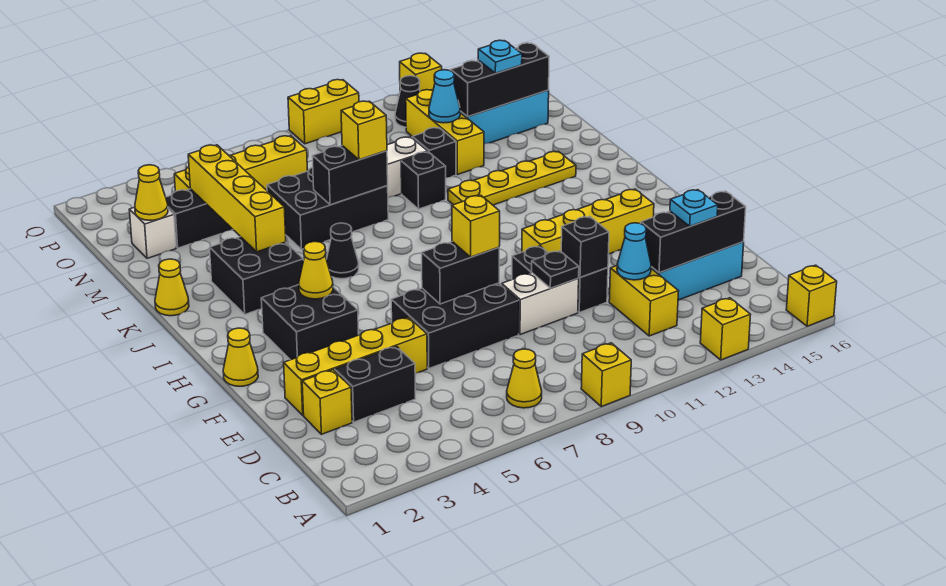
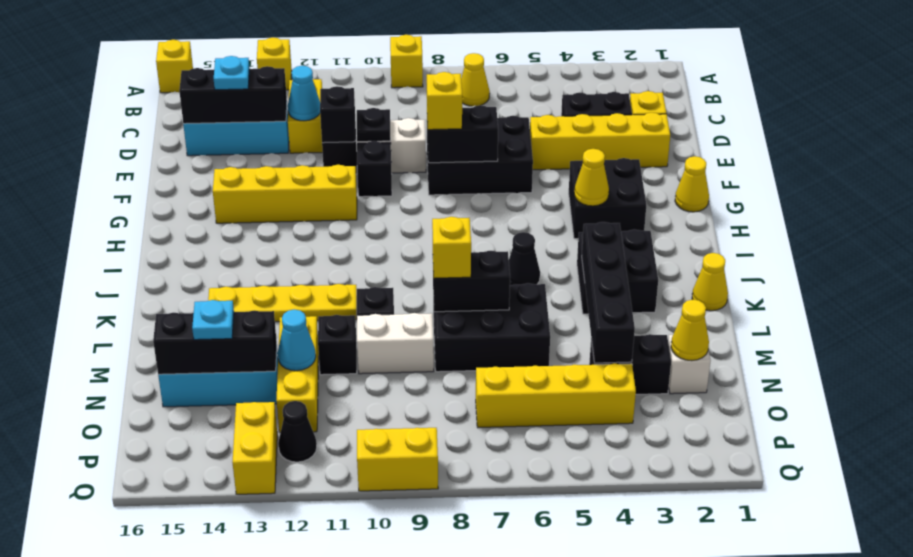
yellow 1x4 brick [188,145,286,252] -> black 1x4 brick [582,222,635,363]
yellow 1x1 brick [400,53,442,91] -> yellow 1x2 brick [232,402,277,494]

